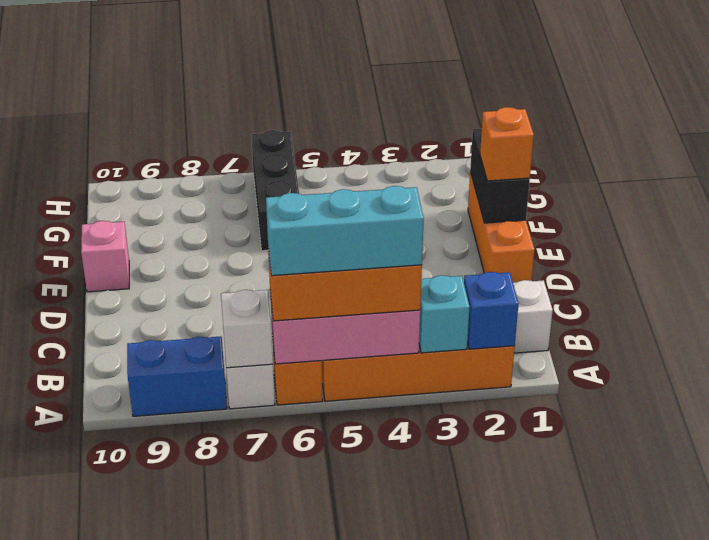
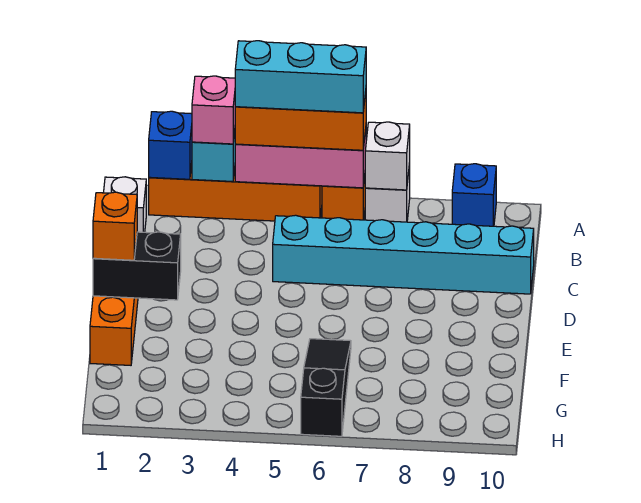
blue 1x2 brick [127,336,227,416] -> blue 1x1 brick [452,164,496,226]
none -> cyan 1x6 brick [273,215,534,294]
black 1x2 brick [470,129,530,223] -> black 1x2 brick turned to [93,232,181,300]
pink 1x1 brick [81,221,129,292] -> pink 1x1 brick moved to [192,76,235,144]
black 1x3 brick [252,130,299,251] -> black 1x3 slope [301,339,351,436]

